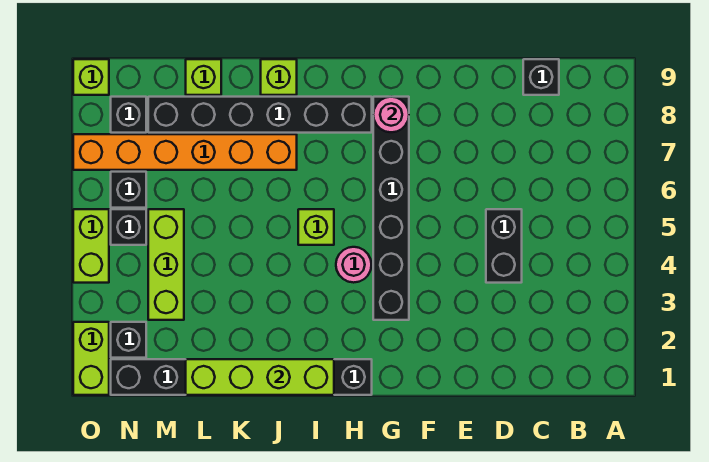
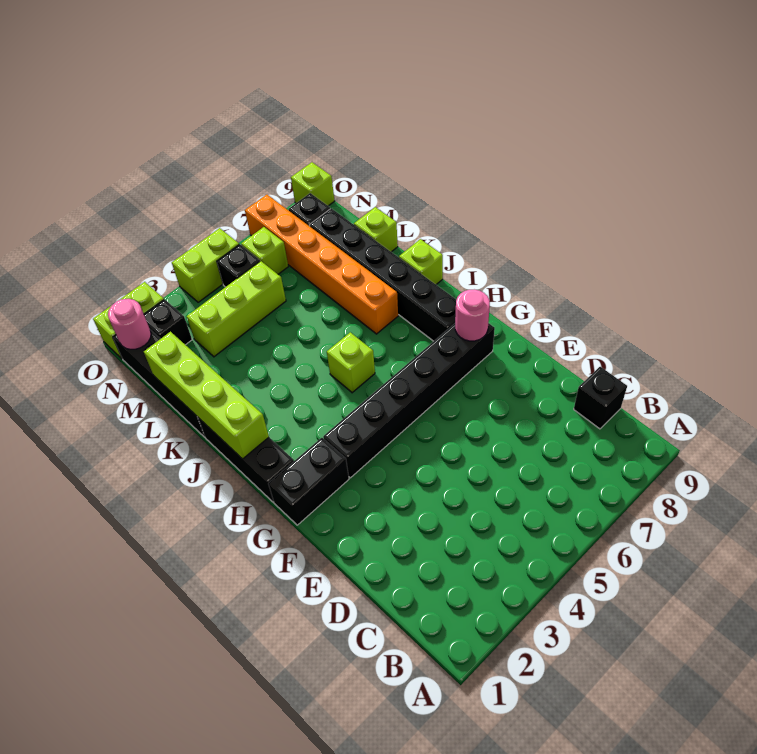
black 1x2 brick [486,209,522,283] -> black 1x2 brick moved to [268,438,349,525]
pink 1x1 round brick [336,247,372,283] -> pink 1x1 round brick moved to [108,299,151,349]
black 1x1 brick [111,172,146,208] -> lime 1x1 brick [241,227,288,274]

